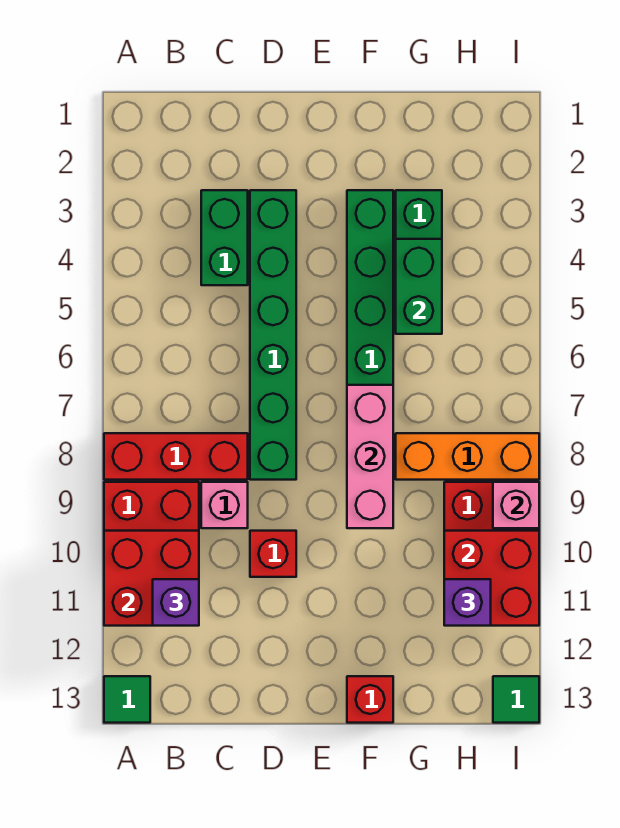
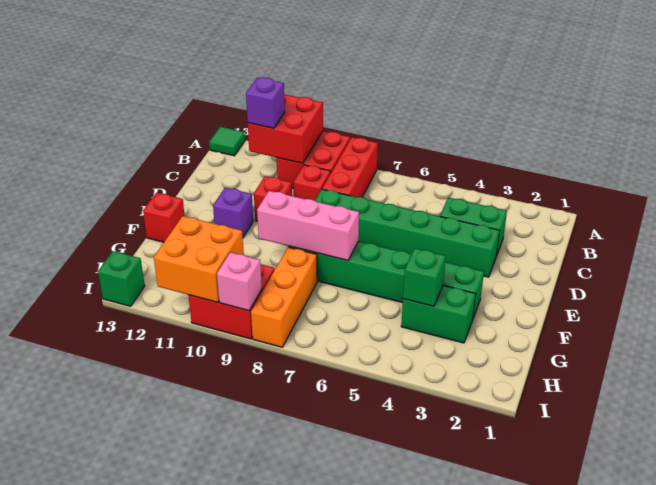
pink 1x1 brick [201,482,248,528] -> red 1x1 brick [294,165,331,201]
green 1x2 brick [396,239,442,334] -> green 1x1 brick [403,248,446,306]
red 2x2 brick [444,531,539,626] -> orange 2x2 brick [154,216,244,302]
purple 1x1 brick [444,579,491,626] -> purple 1x1 brick moved to [213,188,253,237]
green 1x1 tile [493,676,539,723] -> green 1x1 brick [98,251,145,306]

